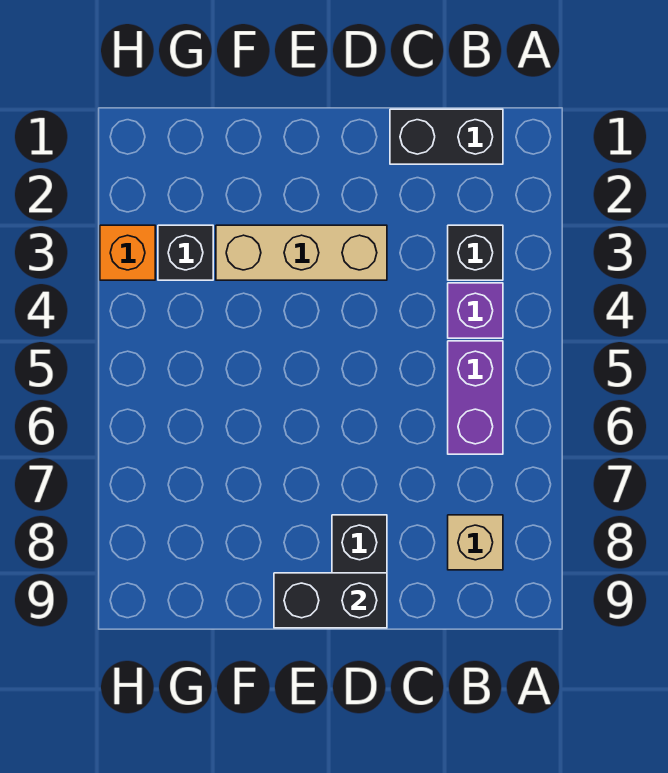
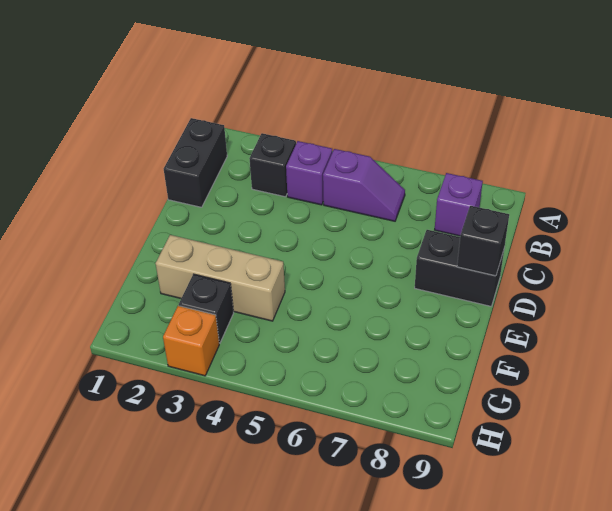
purple 1x2 brick [448,341,503,454] -> purple 1x2 slope [323,149,405,221]
tan 1x1 brick [448,515,503,570] -> purple 1x1 brick [435,173,483,236]
tan 1x3 brick [216,225,387,280] -> tan 1x3 brick turned to [156,235,285,321]
black 1x2 brick [274,573,387,628] -> black 1x1 brick [457,206,509,276]

